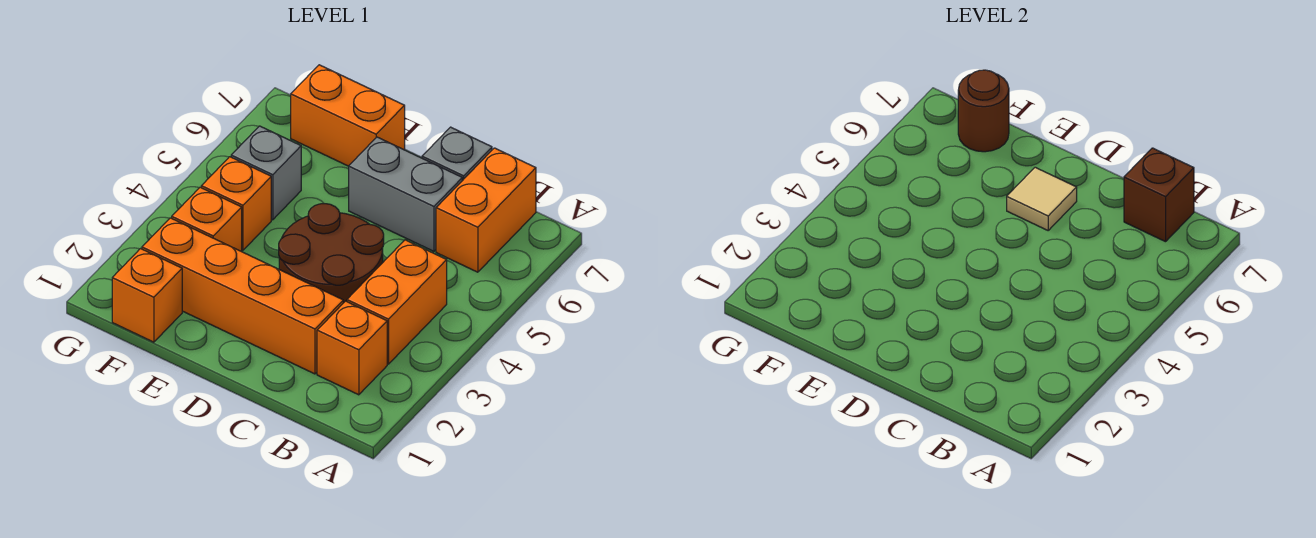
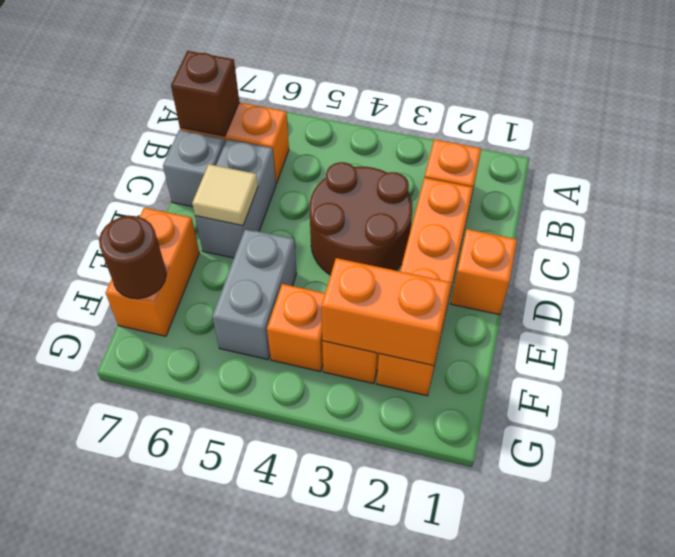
orange 1x2 brick [347,240,447,364] -> orange 1x2 brick moved to [321,258,451,365]
orange 1x1 brick [112,249,182,342] -> orange 1x1 brick moved to [451,229,517,315]
grey 1x1 brick [231,126,301,220] -> grey 1x2 brick [212,229,297,360]

